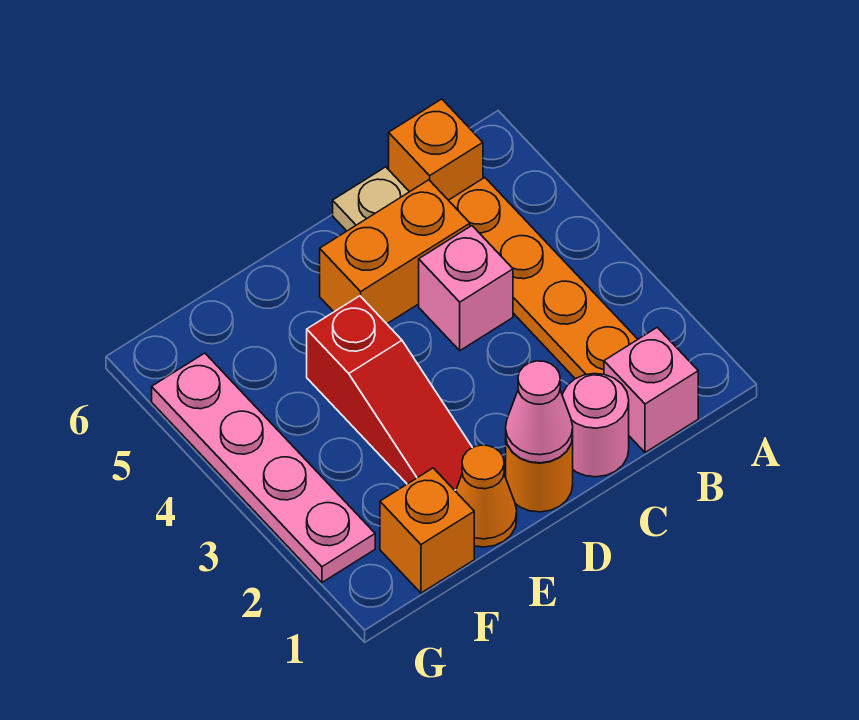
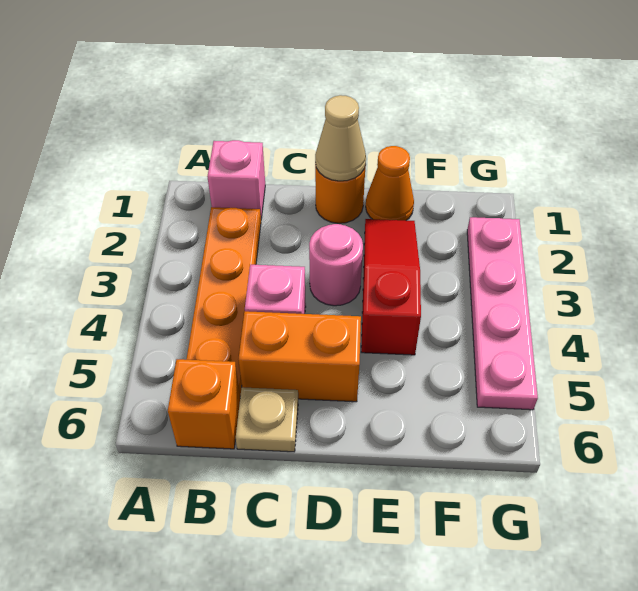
pink 1x1 round brick [562,373,629,477] -> pink 1x1 round brick moved to [309,224,363,306]
pink 1x1 cone [506,361,573,463] -> tan 1x1 cone [315,95,366,181]
orange 1x1 brick [380,468,474,593] -> none

